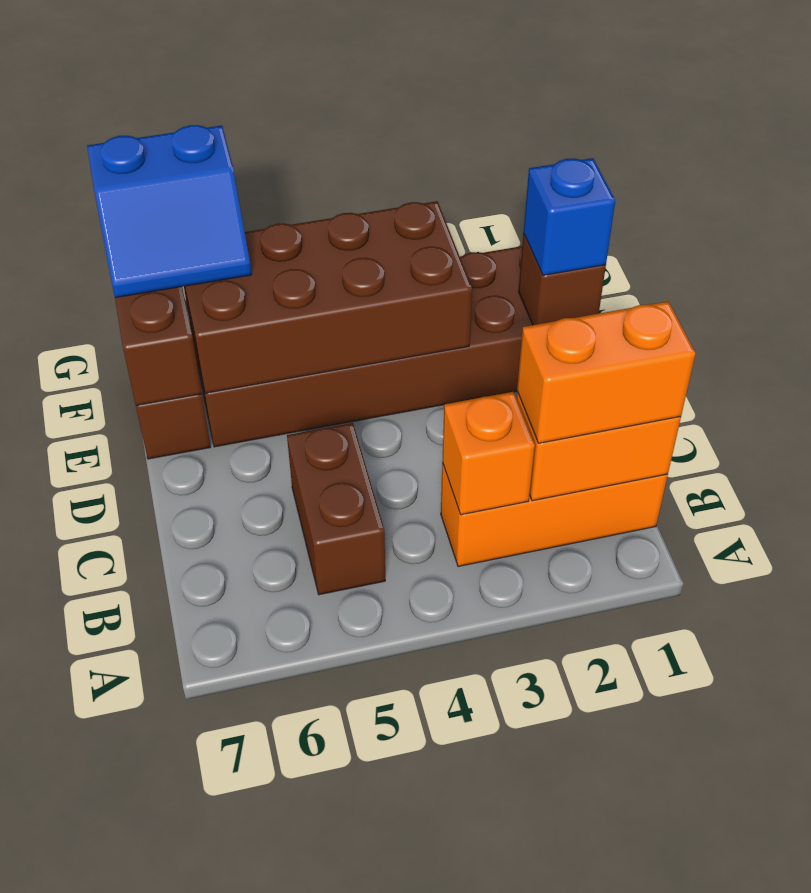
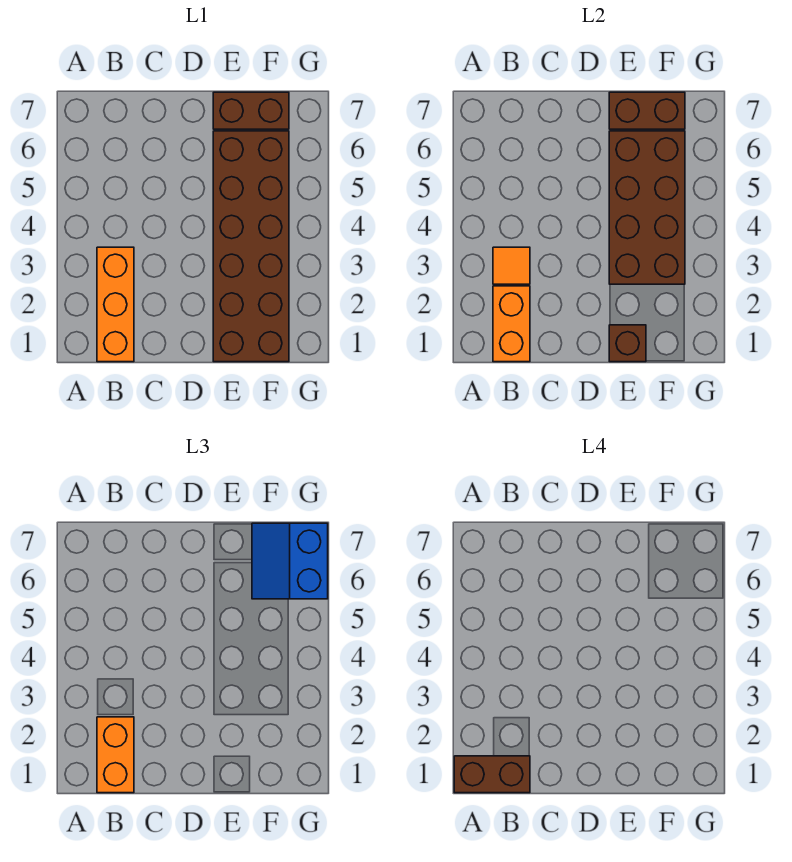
orange 1x1 brick [442,392,535,515] -> orange 1x1 tile [493,247,530,284]
brown 1x2 brick [287,423,385,595] -> brown 1x2 brick moved to [454,756,530,793]
blue 1x1 brick [524,158,615,275] -> none

